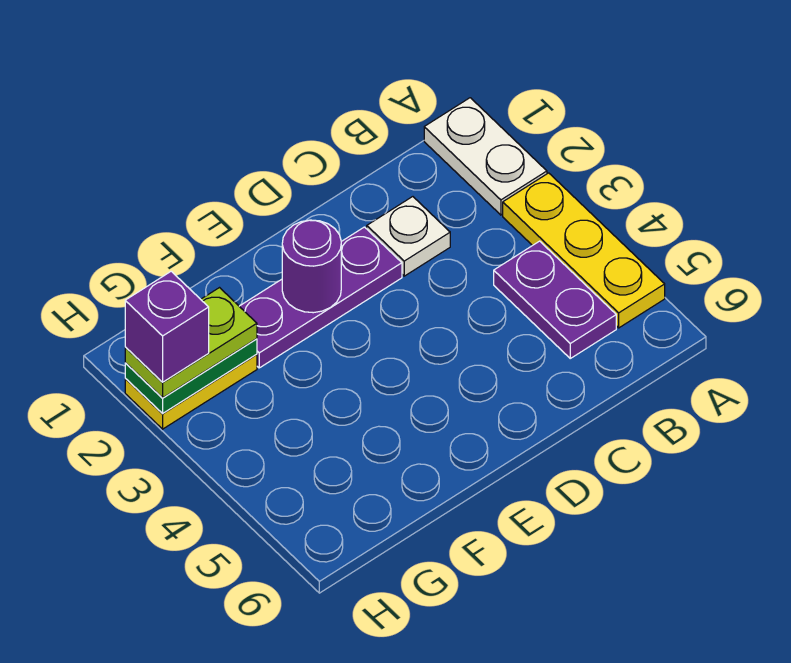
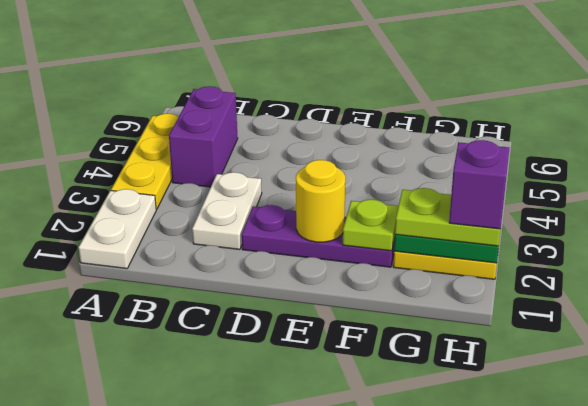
purple 1x2 plate [494,241,616,358] -> purple 1x2 brick [169,86,238,187]
white 1x1 plate [367,197,450,276] -> white 1x2 plate [192,172,262,250]
purple 1x1 round brick [282,220,341,313] -> yellow 1x1 round brick [296,160,345,242]
none -> lime 1x1 plate [343,200,398,251]

